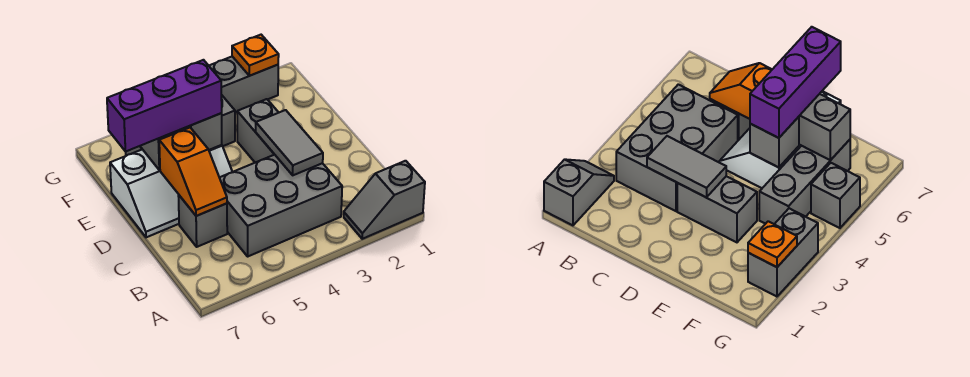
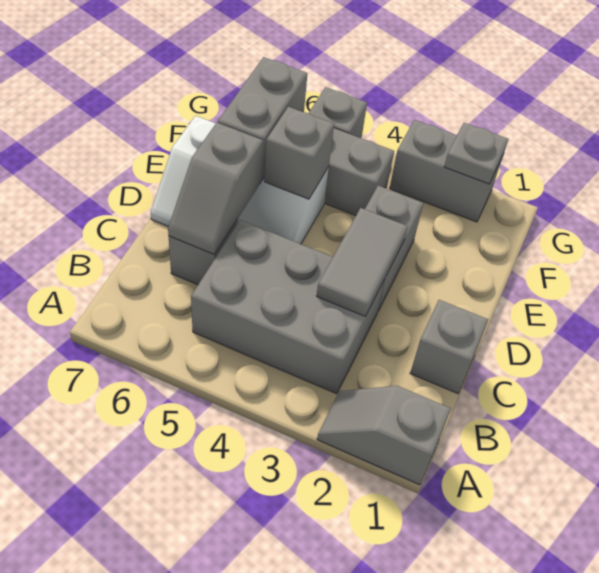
none -> grey 1x1 brick [410,300,488,393]
orange 1x2 slope [159,127,227,216] -> grey 1x2 slope [168,123,263,254]
purple 1x3 brick [107,60,222,152] -> none
orange 1x1 plate [232,35,279,76] -> grey 1x1 plate [444,123,508,184]

